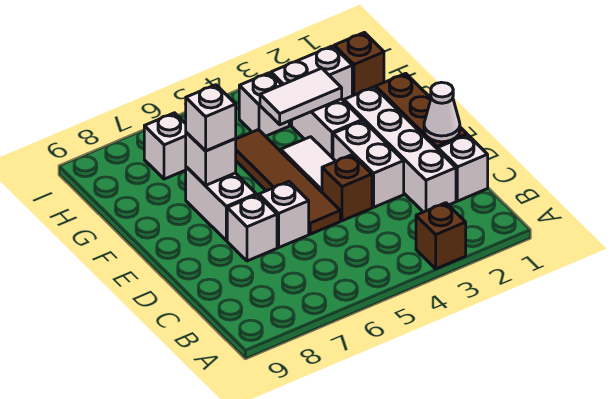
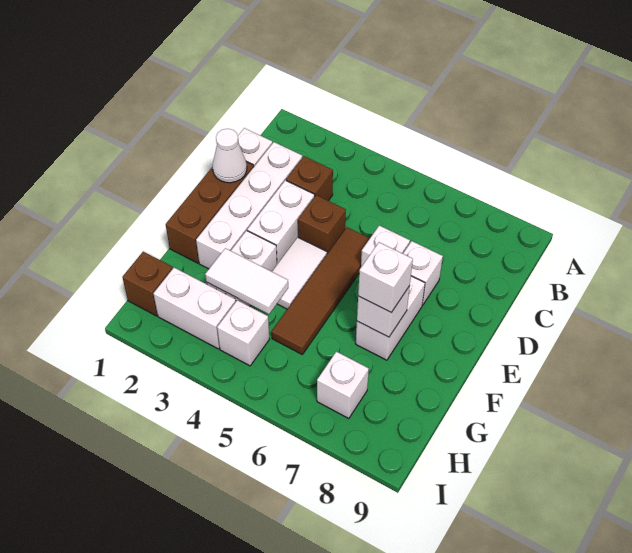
brown 1x1 brick [416,203,466,269] -> brown 1x1 brick moved to [286,156,333,201]

